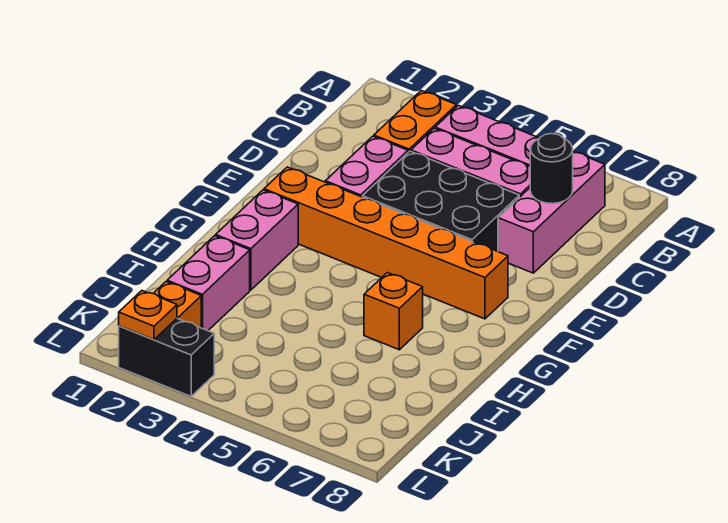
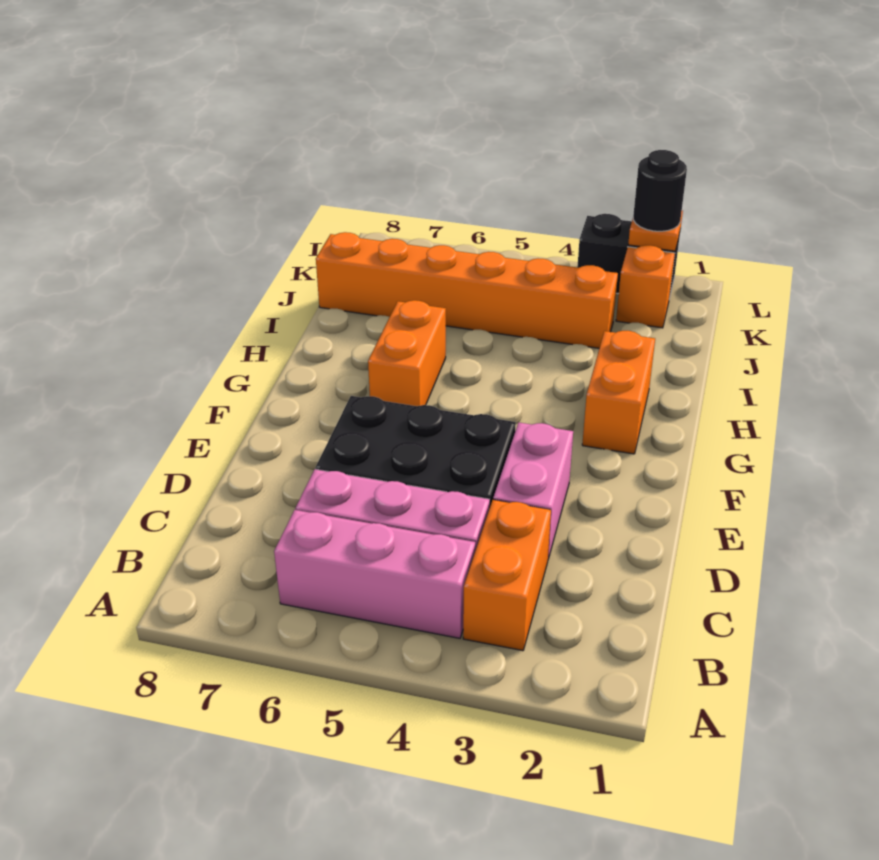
pink 1x3 brick [498,152,605,273] -> none
black 1x1 round brick [530,134,573,204] -> black 1x1 round brick moved to [633,150,687,231]
orange 1x6 brick [264,167,508,319] -> orange 1x6 brick moved to [316,232,618,348]
pink 1x2 brick [216,190,298,290] -> orange 1x2 brick [582,331,655,454]
orange 1x1 brick [364,273,423,350] -> orange 1x2 brick [368,300,446,406]
pink 1x2 brick [167,236,250,331] -> none

